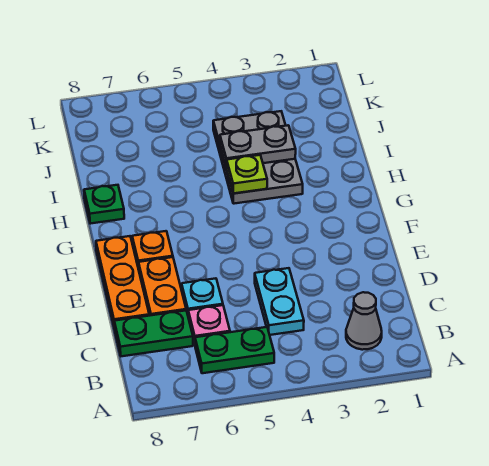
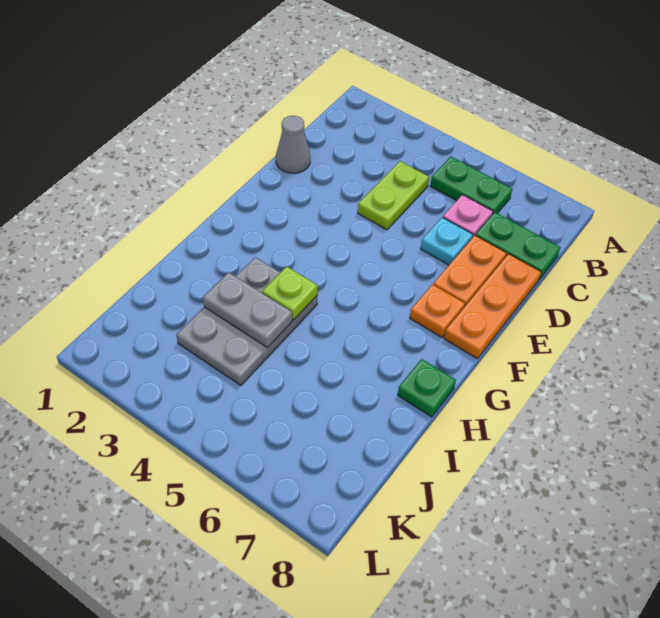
grey 1x1 cone [346,292,382,350] -> grey 1x1 cone moved to [276,116,311,173]
cyan 1x2 plate [255,268,304,335] -> lime 1x2 plate [358,161,429,230]

